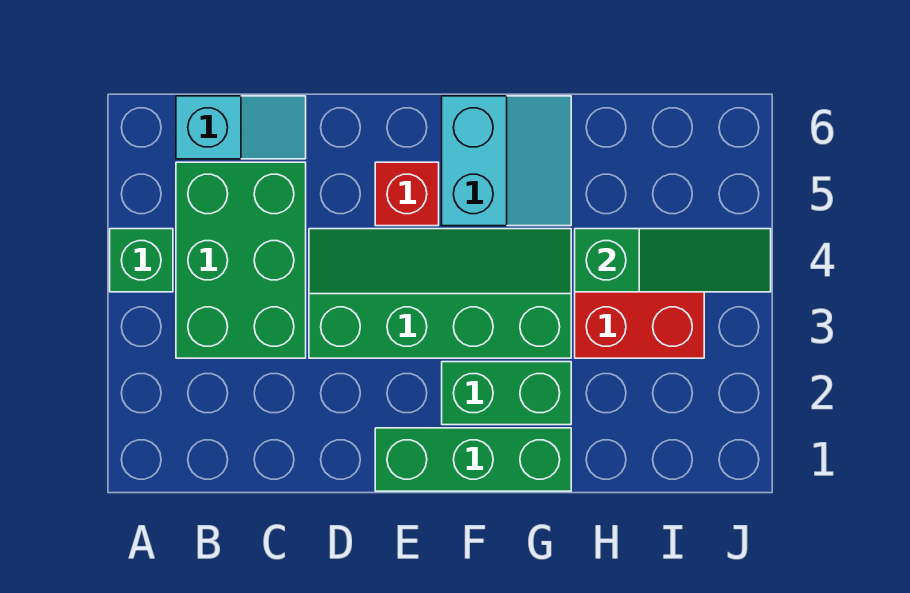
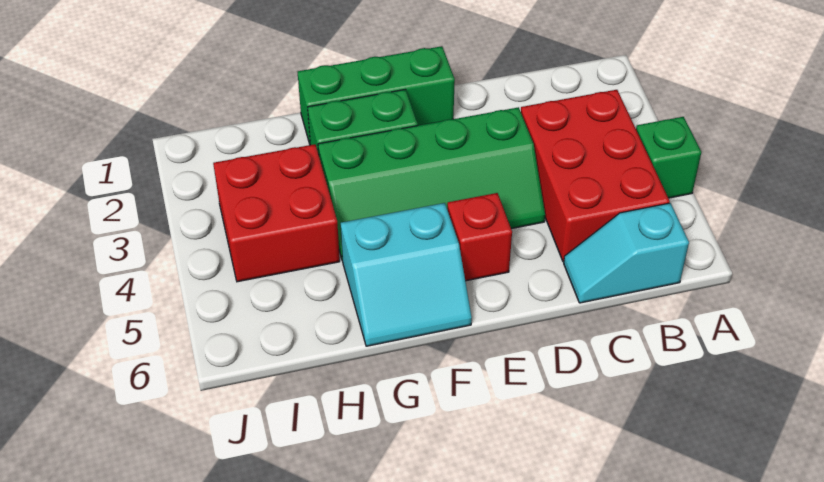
green 2x3 brick [176,162,306,358] -> red 2x3 brick [521,90,670,261]
cyan 2x2 slope [442,96,571,226] -> cyan 2x2 slope turned to [341,203,472,346]
green 1x3 slope [575,229,771,292] -> none

